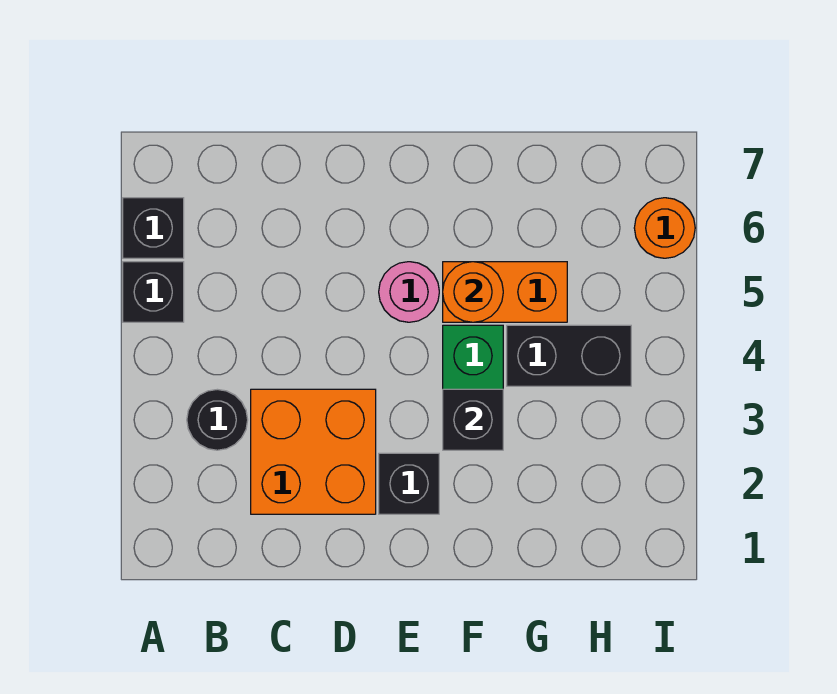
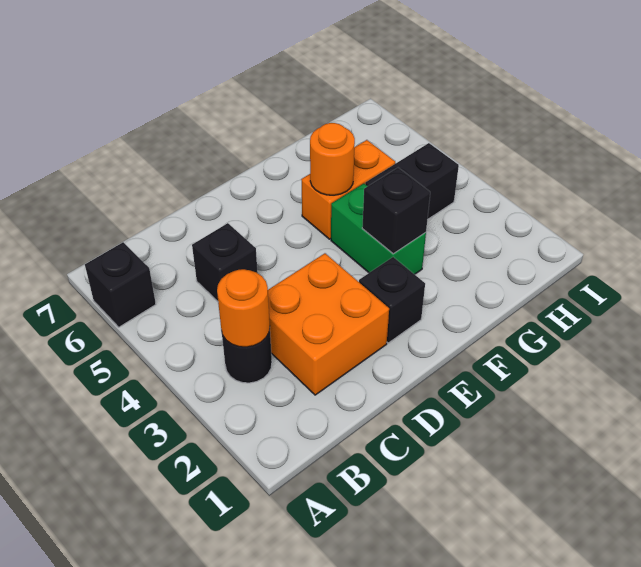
black 1x1 brick [123,262,184,322] -> black 1x1 brick moved to [192,223,258,301]
pink 1x1 round brick [379,262,439,322] -> none
orange 1x1 round brick [634,198,695,258] -> orange 1x1 round brick moved to [217,269,270,347]

